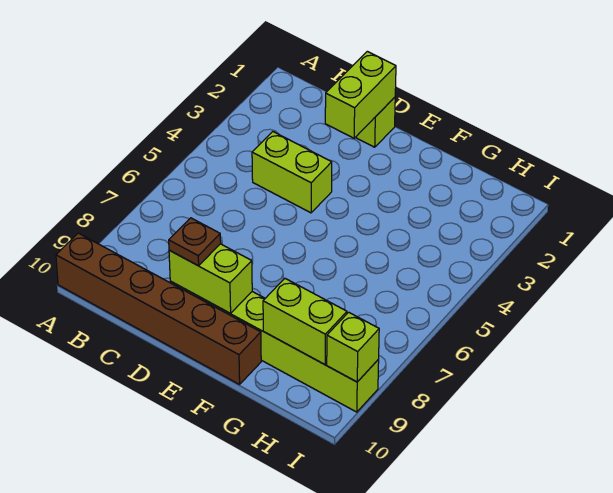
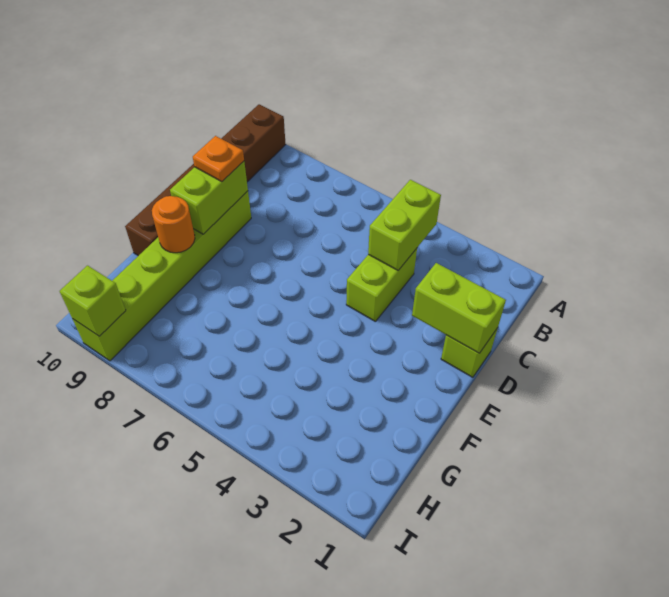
brown 1x1 plate [169,218,221,266] -> orange 1x1 plate [193,136,244,181]
none -> orange 1x1 round brick [152,196,195,253]
lime 1x2 brick [263,279,347,365] -> lime 1x2 brick moved to [368,180,441,270]

